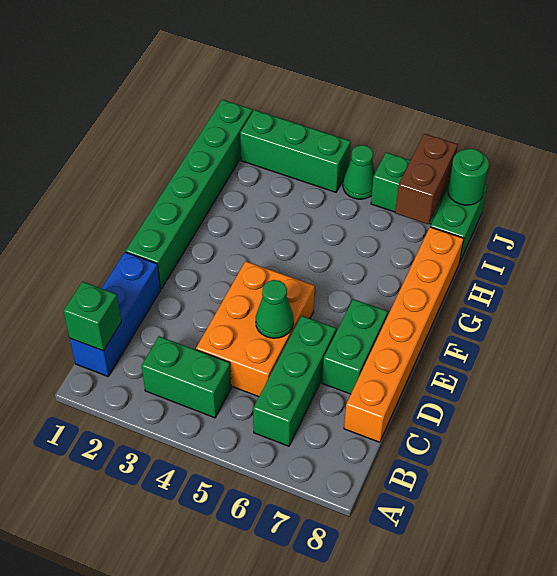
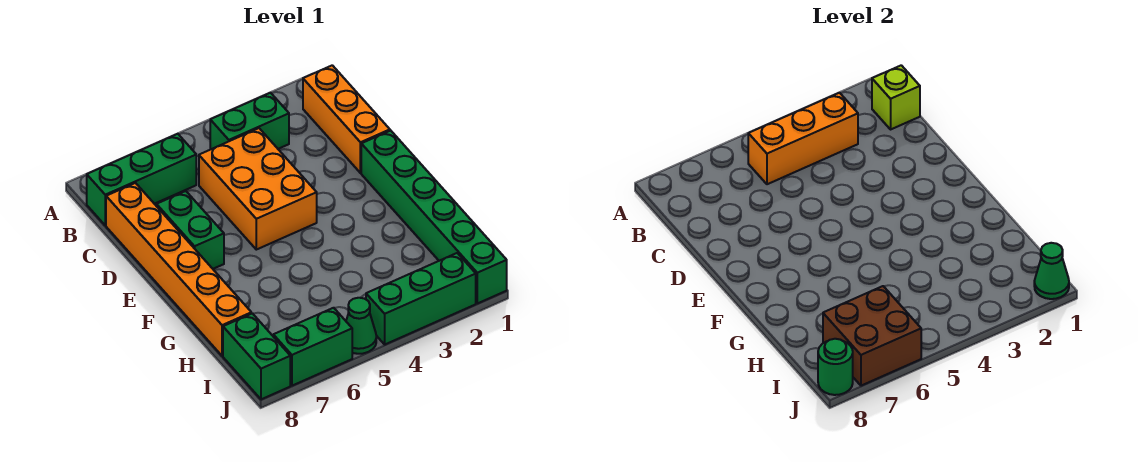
blue 1x3 brick [70,252,161,376] -> orange 1x3 brick [303,65,390,173]
green 1x1 brick [63,282,121,351] -> lime 1x1 brick [872,65,920,129]
none -> orange 1x3 brick [748,93,858,184]
green 1x3 brick [253,316,336,446] -> green 1x3 brick turned to [87,134,196,225]
green 1x1 cone [256,280,294,338] -> green 1x1 cone moved to [1034,243,1069,299]
brown 1x2 brick [395,134,458,224] -> brown 2x2 brick [823,286,921,386]

